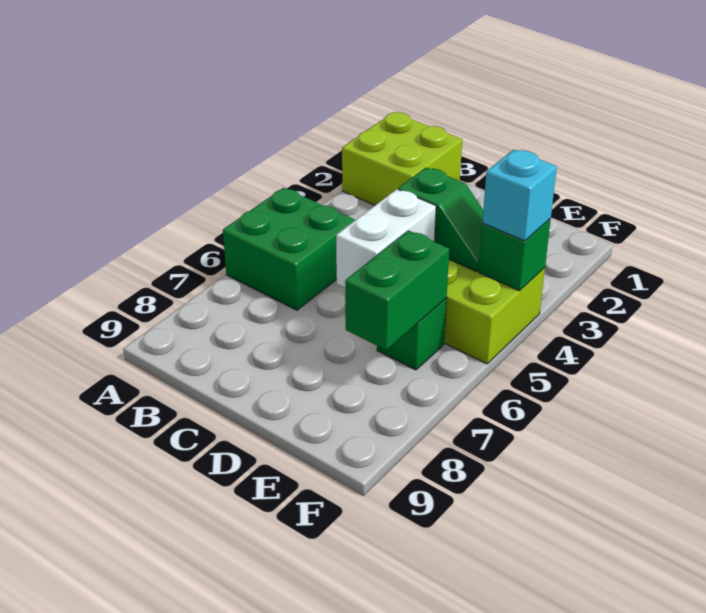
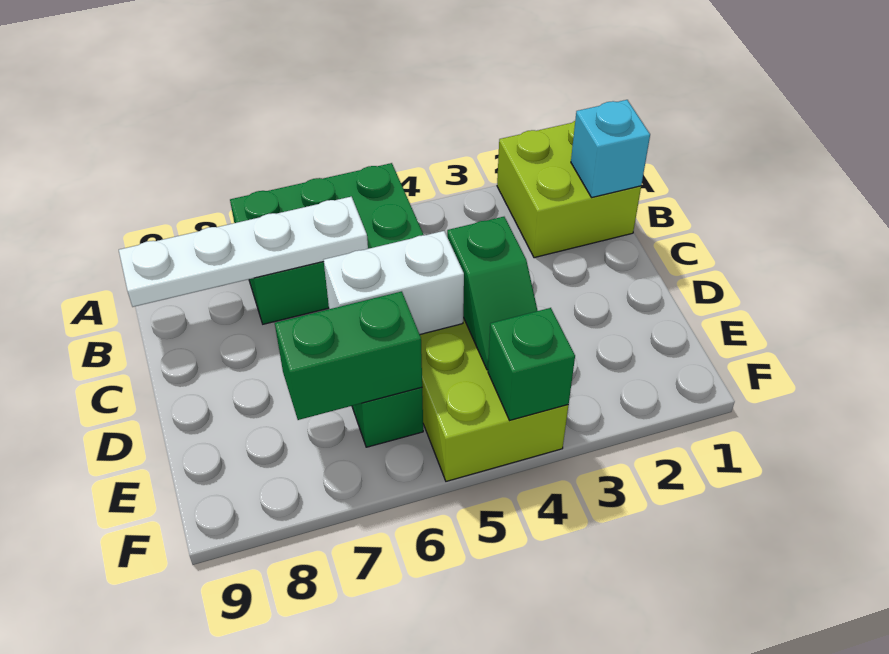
green 2x2 brick [223,188,355,310] -> green 2x3 brick [230,163,424,324]
none -> white 1x4 plate [119,197,368,307]
cyan 1x1 brick [482,150,557,241] -> cyan 1x1 brick moved to [571,100,650,198]

